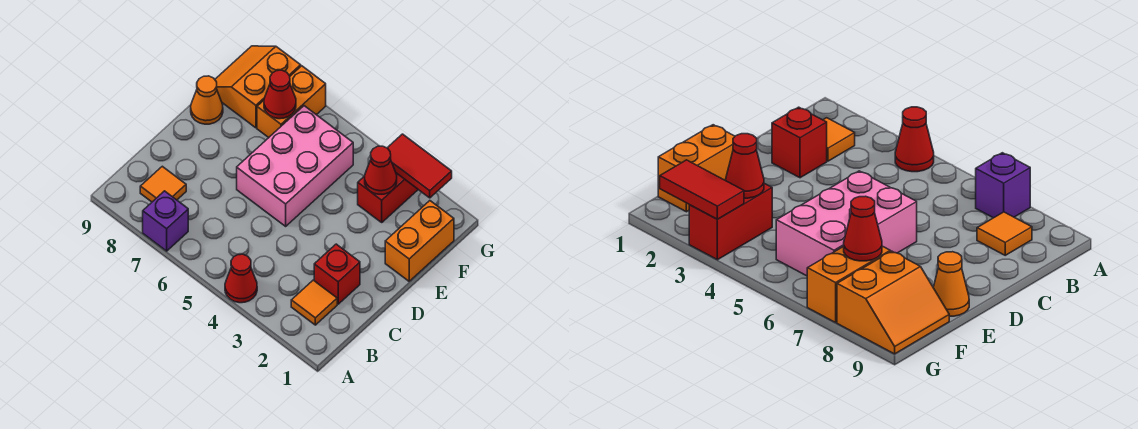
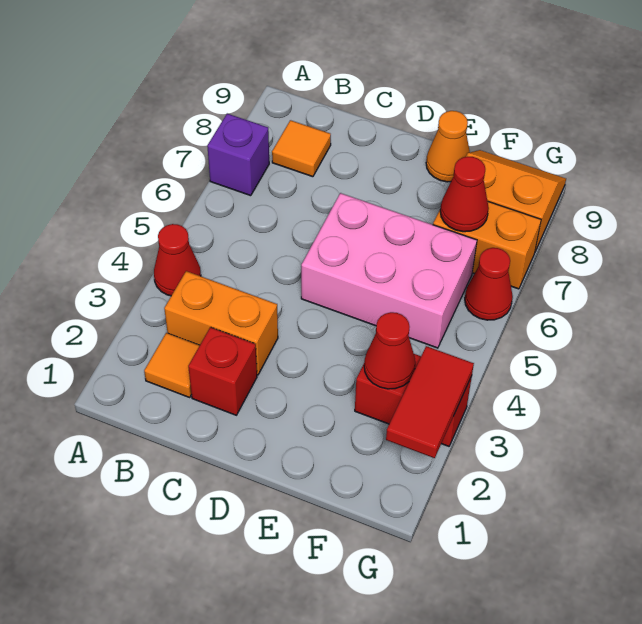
orange 1x2 brick [385,201,454,281] -> orange 1x2 brick moved to [164,271,278,375]
none -> red 1x1 cone [465,248,513,320]

